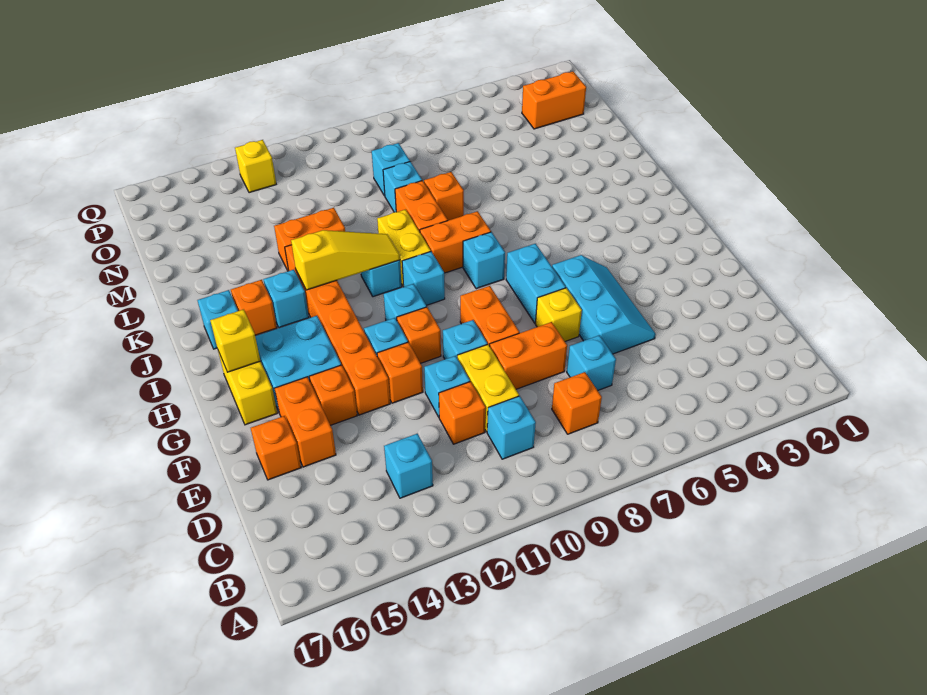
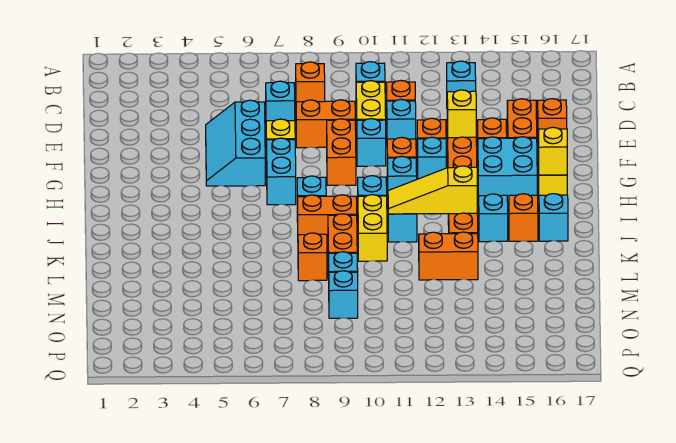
orange 1x2 brick [522,71,586,129] -> none
yellow 1x1 brick [235,140,276,193] -> yellow 1x1 brick moved to [447,90,476,138]

